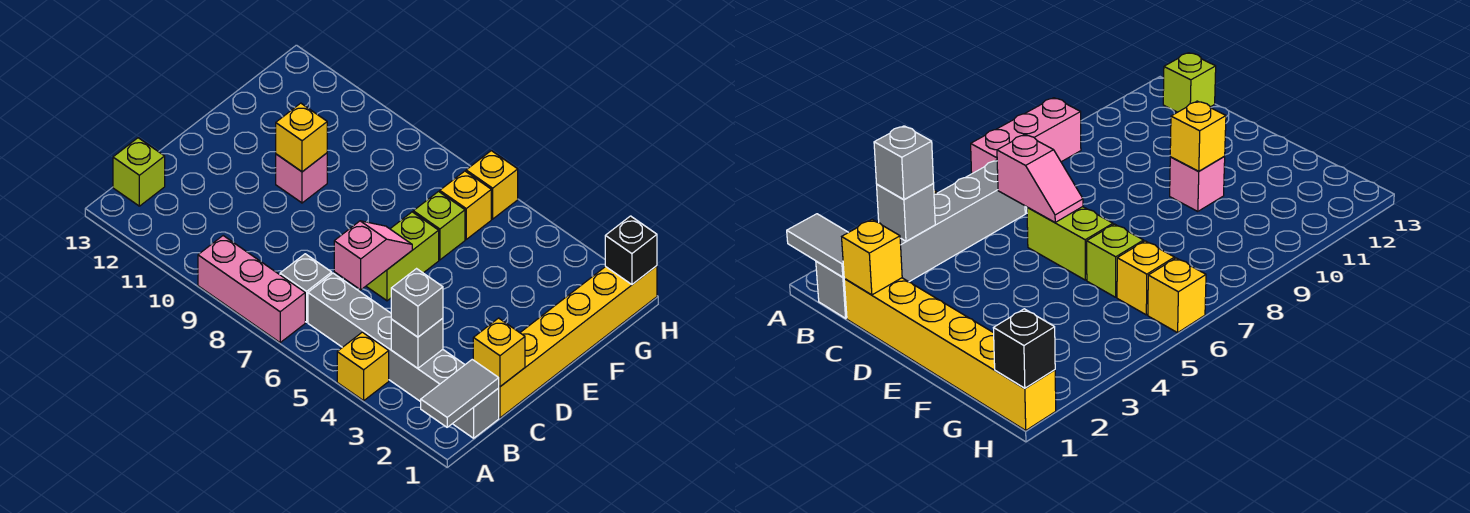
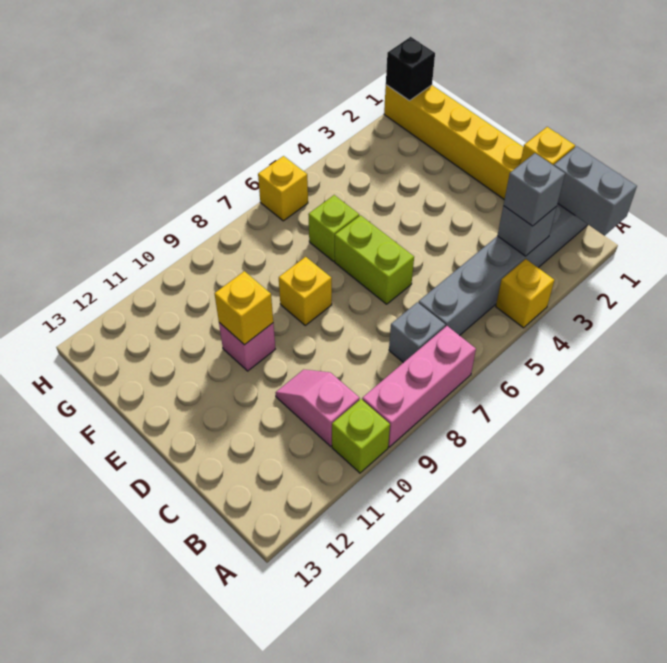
grey 1x2 tile [421,359,499,427] -> grey 1x2 brick [554,146,637,236]
lime 1x1 brick [113,138,165,206] -> lime 1x1 brick moved to [332,399,390,473]
pink 1x2 slope [334,221,412,290] -> pink 1x2 slope moved to [275,370,360,446]
yellow 1x1 brick [440,171,491,239] -> yellow 1x1 brick moved to [279,257,332,325]

